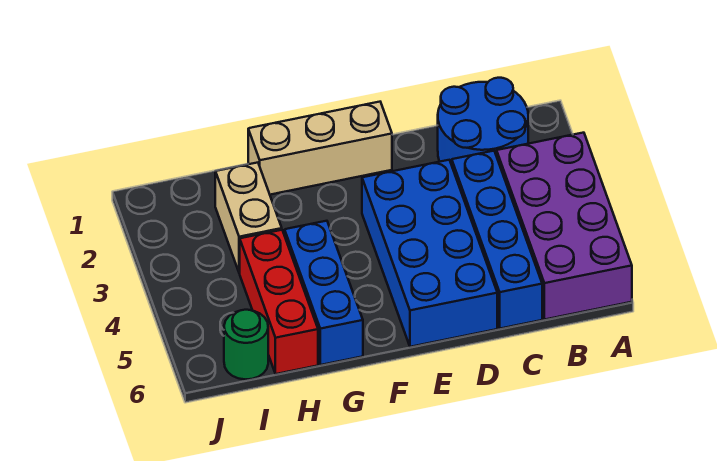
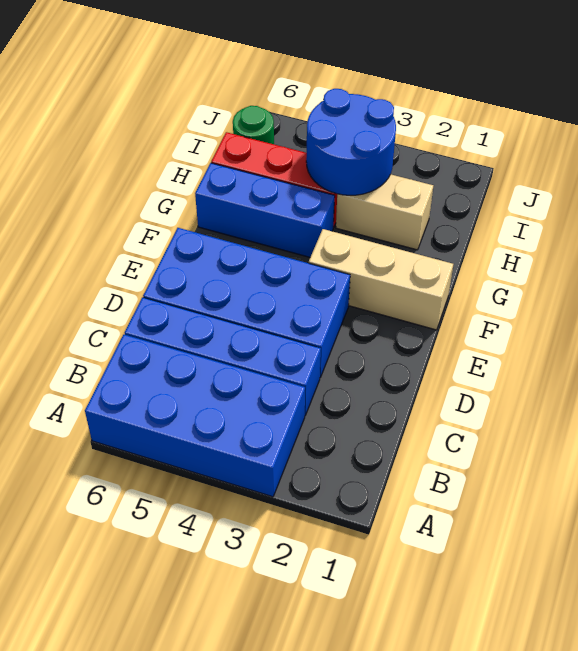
purple 2x4 brick [497,133,632,319] -> blue 2x4 brick [85,334,305,497]
blue 2x2 round brick [438,78,528,165] -> blue 2x2 round brick moved to [306,89,396,195]
tan 1x3 brick [248,102,392,195] -> tan 1x3 brick turned to [309,229,453,330]

